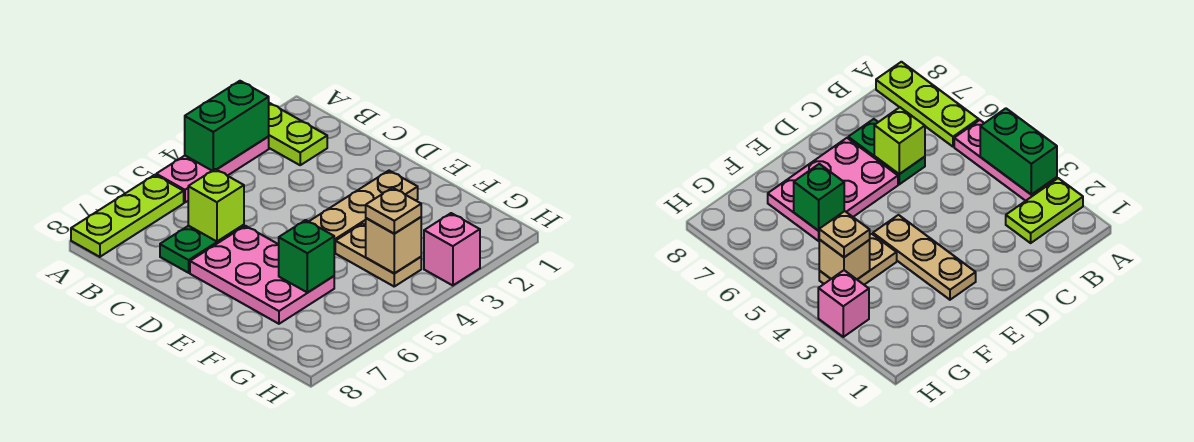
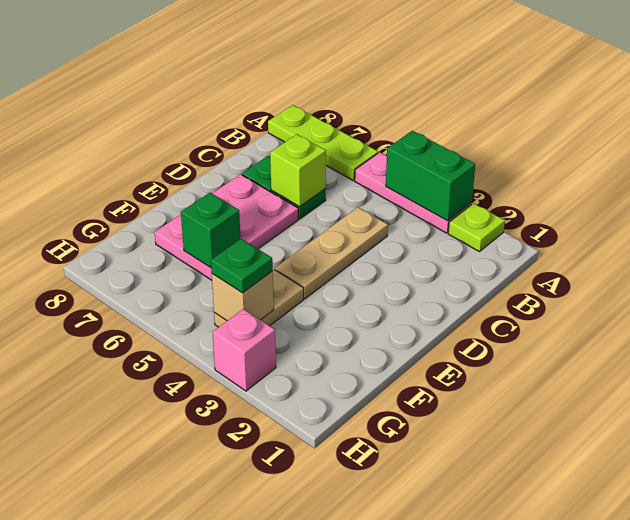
lime 1x2 plate [269,103,327,165] -> lime 1x1 plate [448,203,505,252]
tan 1x3 plate [309,171,418,252] -> tan 1x3 plate turned to [275,207,388,299]
tan 1x1 plate [366,188,421,233] -> green 1x1 plate [211,239,273,293]

